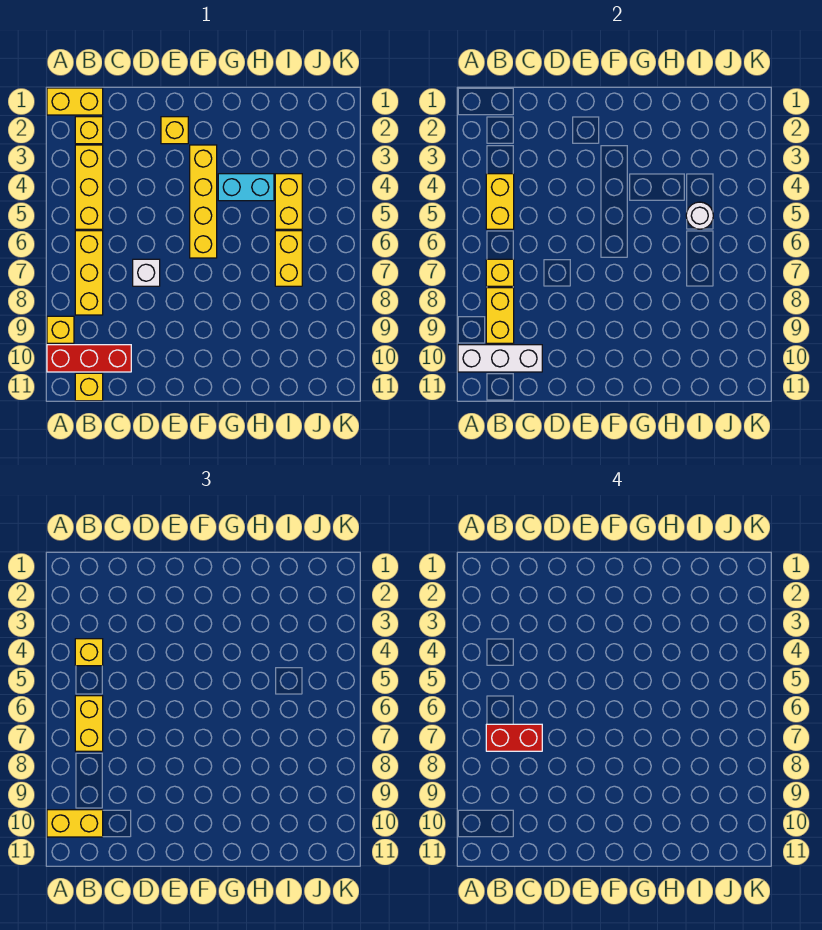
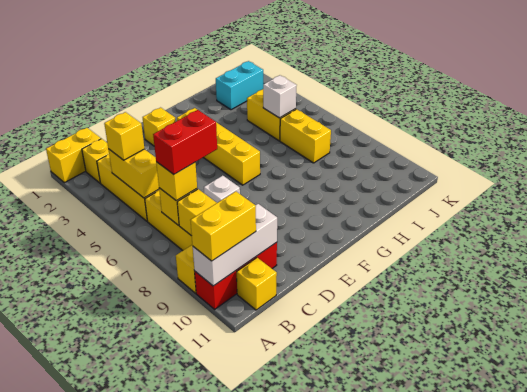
yellow 1x2 brick [75,696,103,751] -> yellow 1x1 brick [156,162,197,201]
cyan 1x2 brick [218,174,274,201] -> cyan 1x2 brick moved to [216,61,263,110]
white 1x1 round brick [686,202,713,229] -> white 1x1 brick [263,75,297,118]

